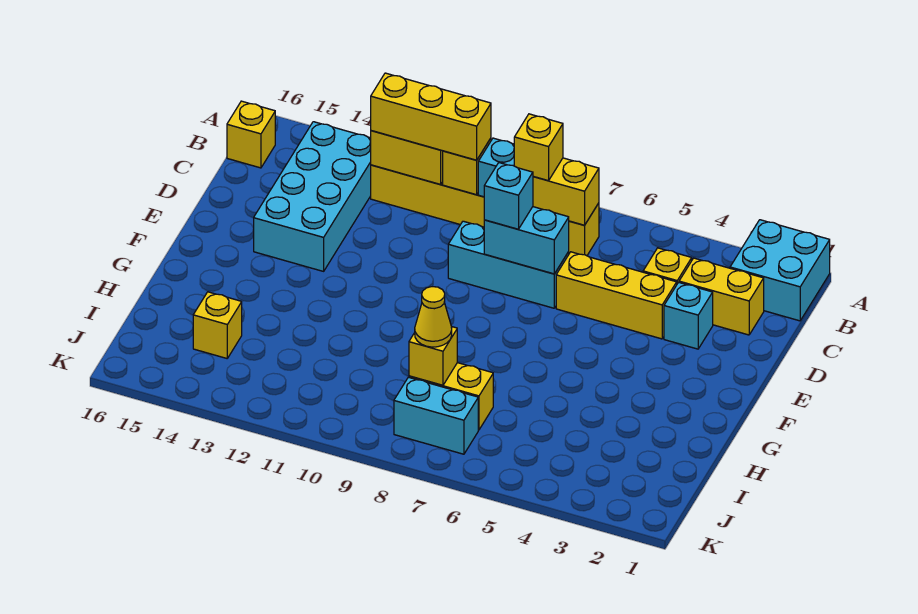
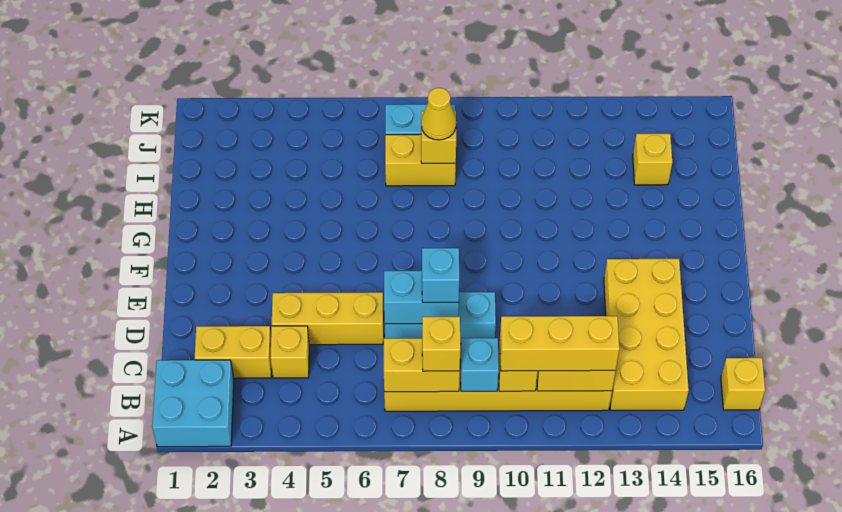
cyan 2x4 brick [254,122,371,271] -> yellow 2x4 brick [604,259,689,410]
cyan 1x1 brick [664,282,713,349] -> none

